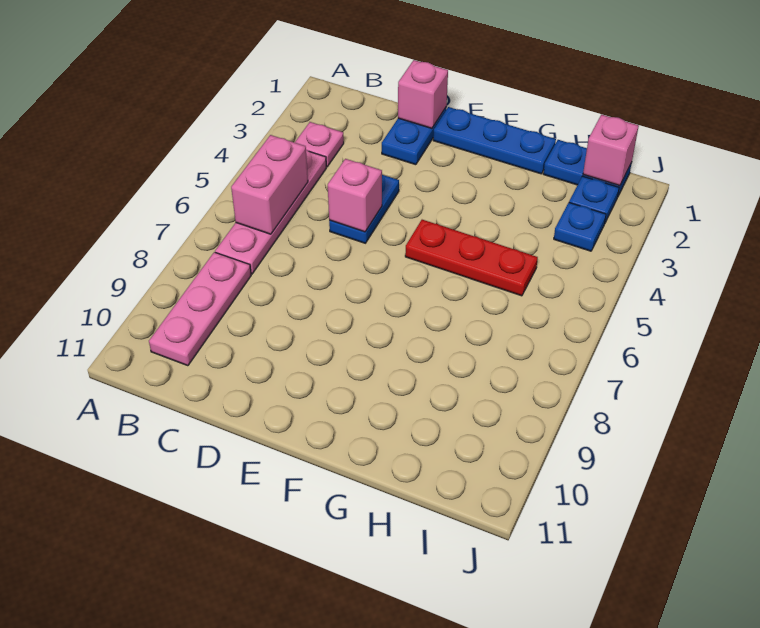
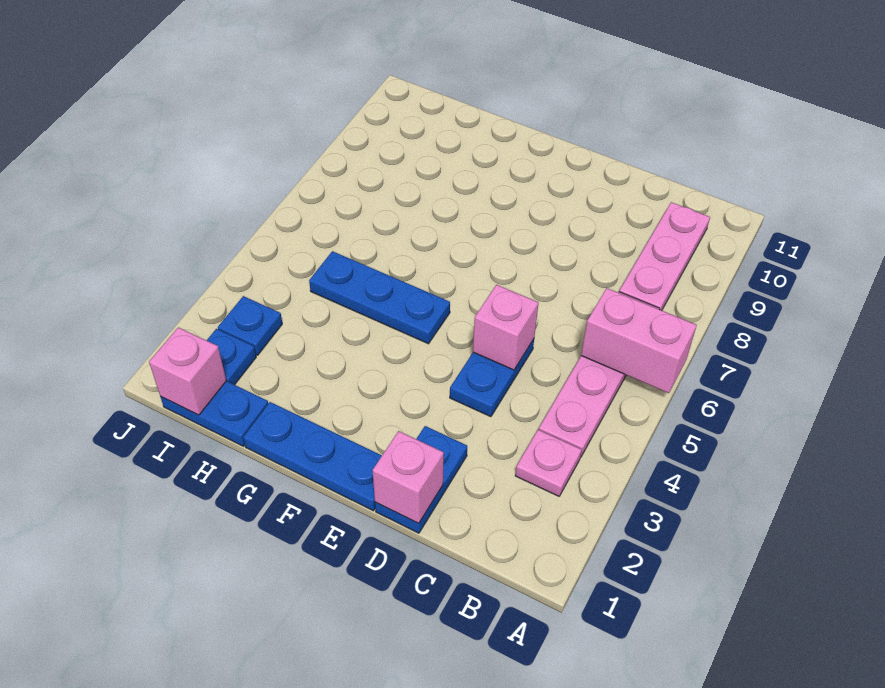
pink 1x2 brick [231,135,308,234] -> pink 1x2 brick turned to [581,288,697,393]
red 1x3 plate [405,220,538,296] -> blue 1x3 plate [309,251,450,344]

